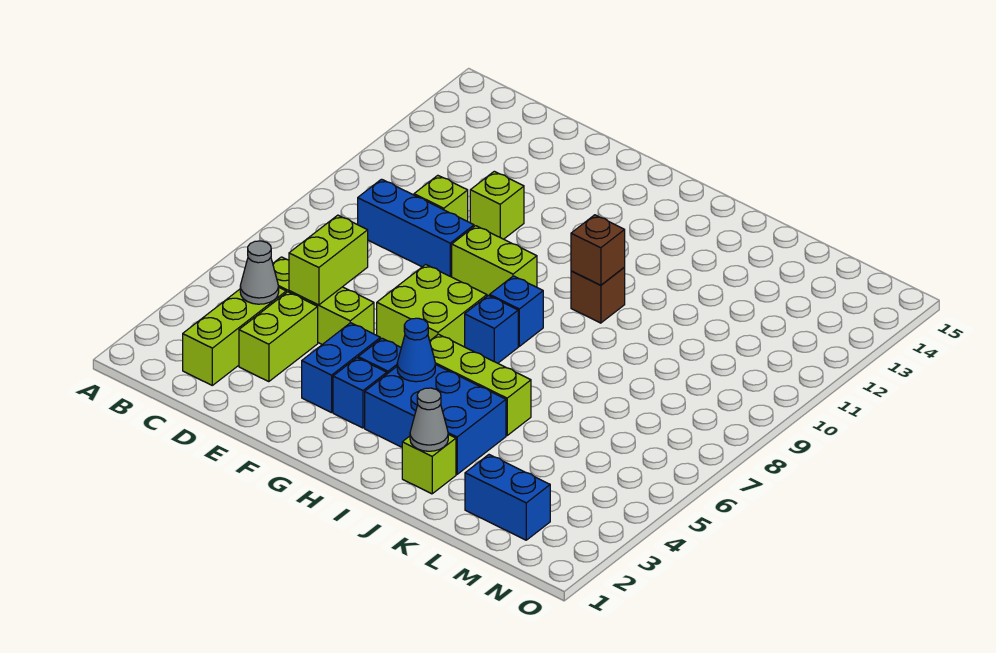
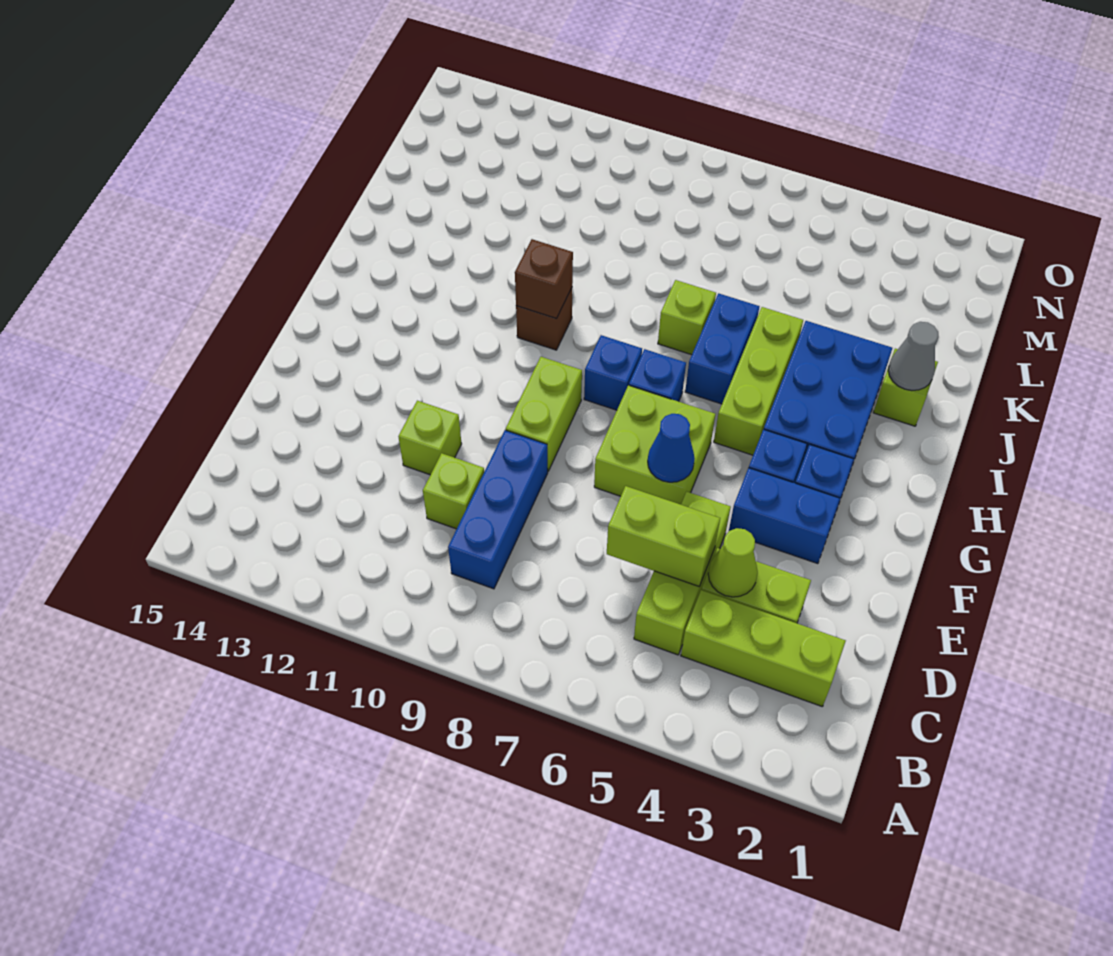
grey 1x1 cone [240,241,279,304] -> none
none -> lime 1x1 cone [708,528,758,597]
blue 1x1 cone [397,318,435,382] -> blue 1x1 cone moved to [648,414,695,482]
none -> lime 1x1 brick [658,280,716,355]
blue 1x2 brick [465,455,550,540] -> blue 1x2 brick moved to [685,293,759,404]

